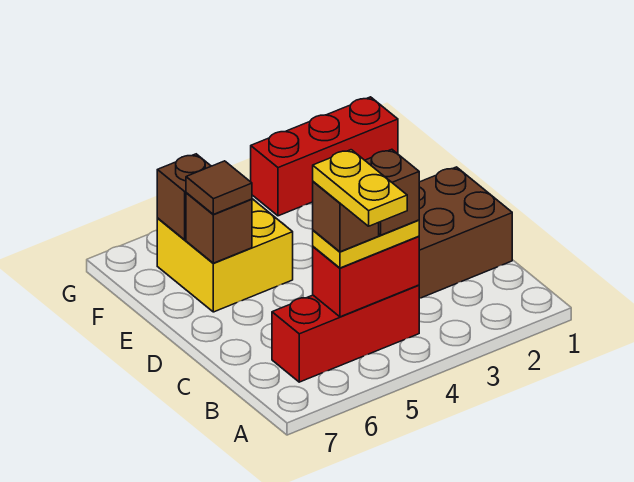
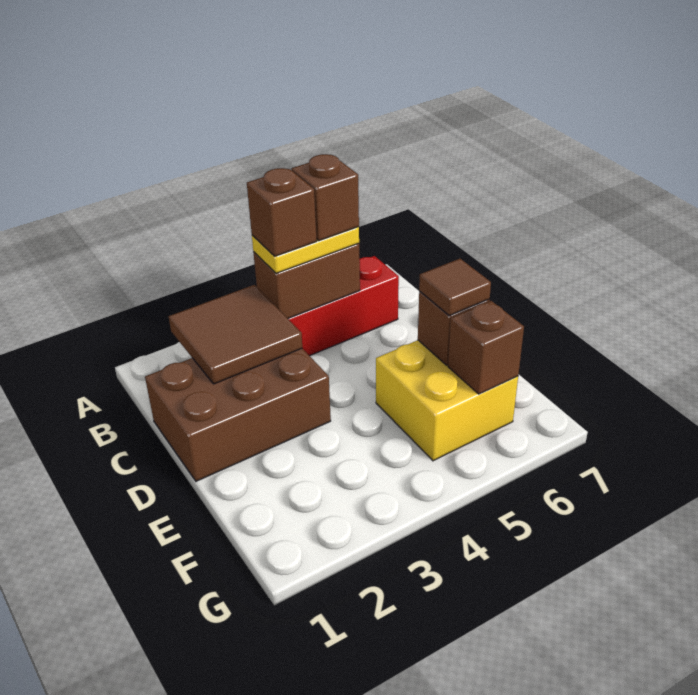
yellow 1x2 plate [313,150,407,226] -> none
none -> brown 2x2 tile [169,285,302,384]
red 1x2 brick [313,236,419,317] -> brown 1x2 brick [253,243,360,318]
red 1x3 brick [251,97,398,216] -> none

